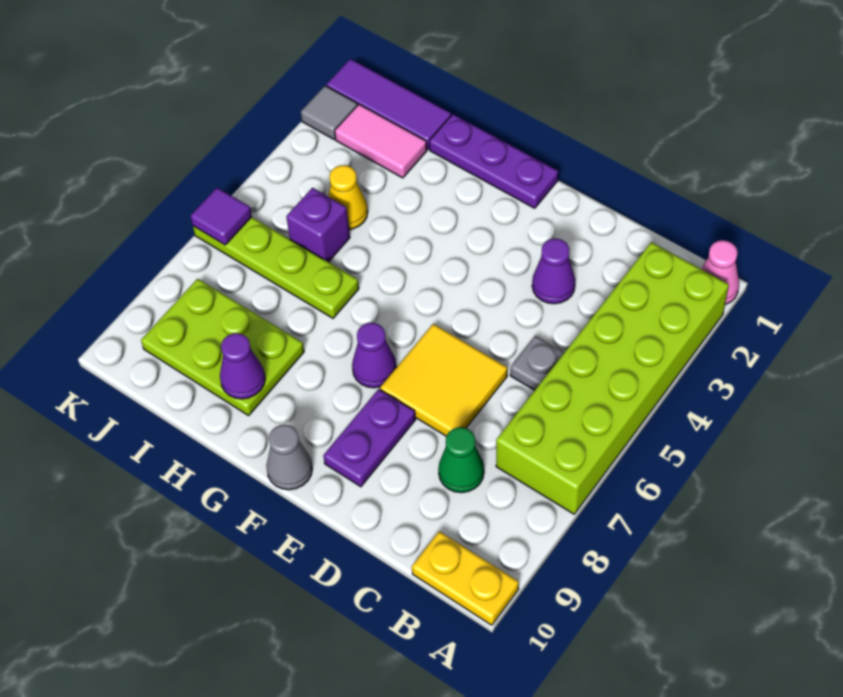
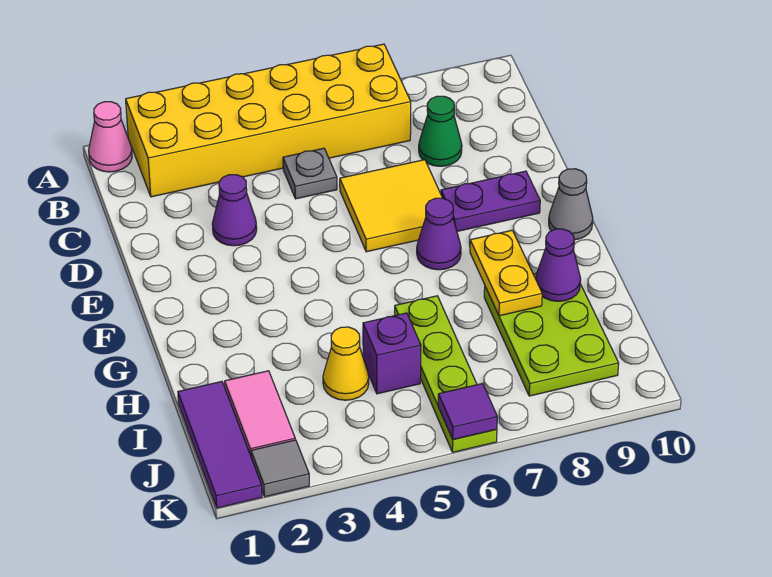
lime 2x6 brick [496,242,729,514] -> yellow 2x6 brick [126,44,411,197]
yellow 1x2 plate [412,531,519,625] -> yellow 1x2 plate moved to [470,230,542,316]
purple 1x3 plate [429,114,558,208] -> none

